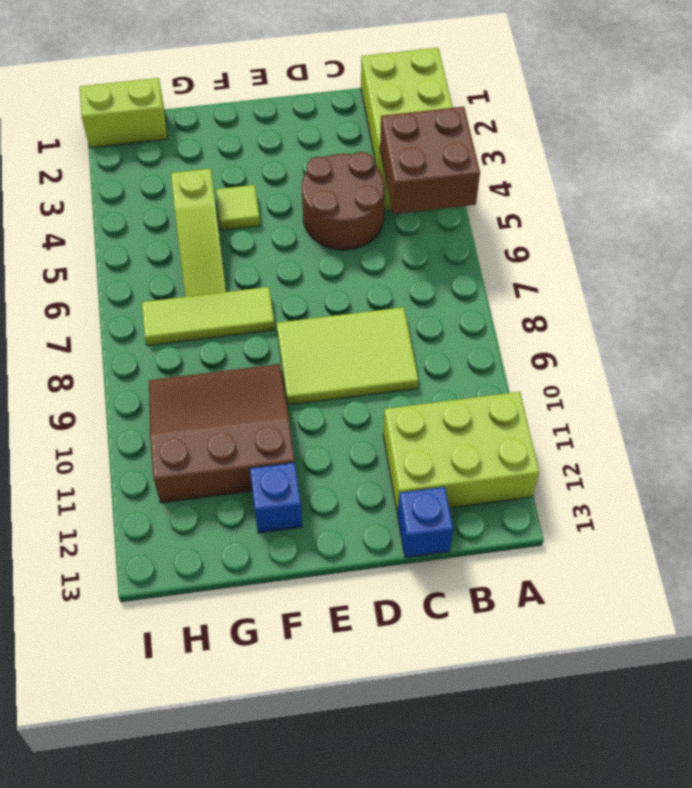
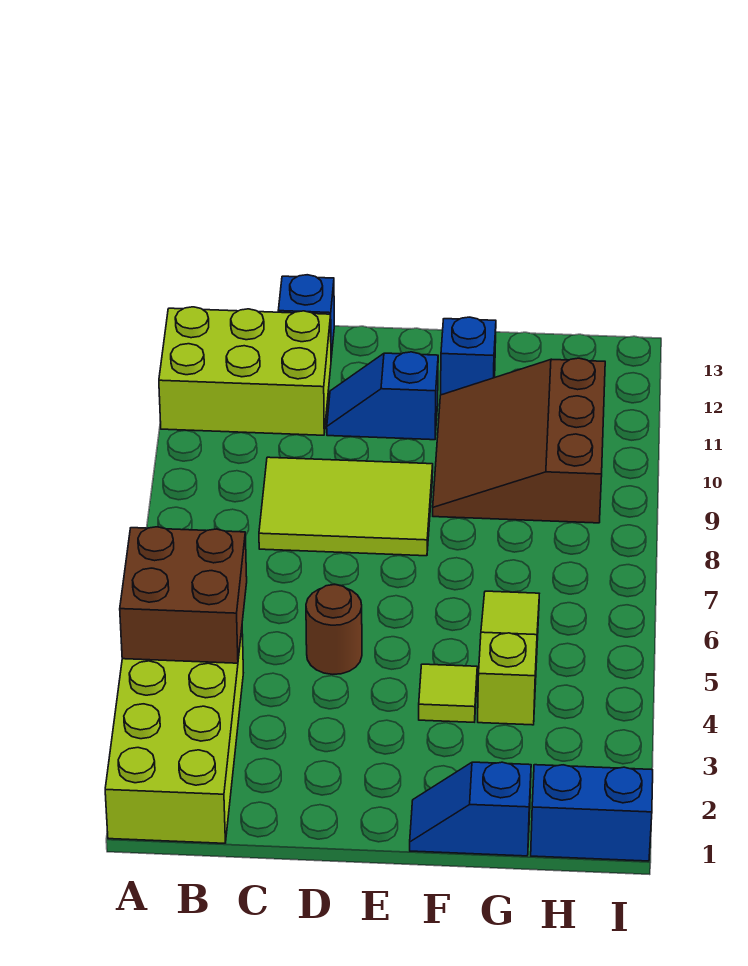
brown 2x2 round brick [302,152,385,250] -> brown 1x1 round brick [306,585,362,674]
none -> blue 1x2 slope [327,352,438,440]
none -> blue 1x2 slope [410,762,531,856]
lime 1x3 tile [142,287,275,346] -> none
brown 3x3 slope [149,364,295,503] -> brown 3x3 slope turned to [433,358,605,523]
lime 1x2 brick [80,78,167,148] -> blue 1x2 brick [531,765,653,861]

